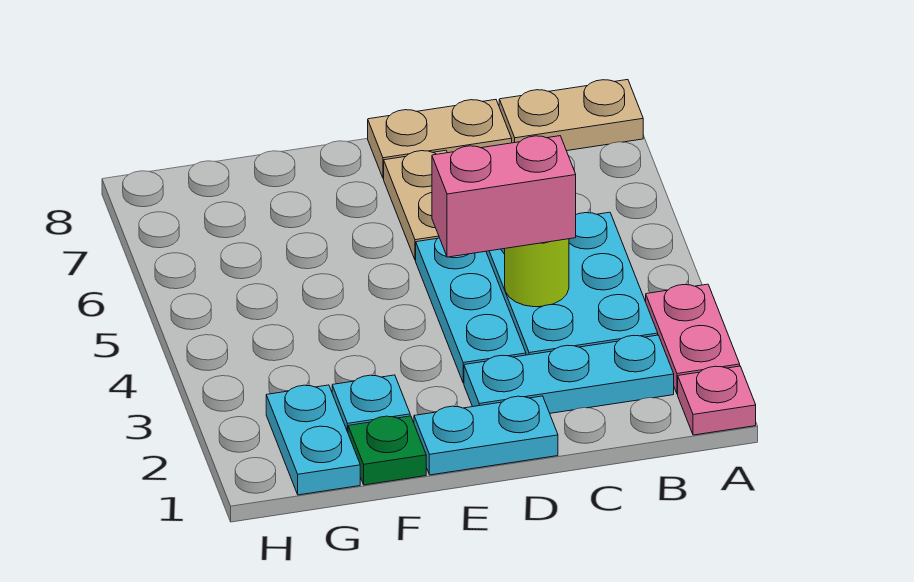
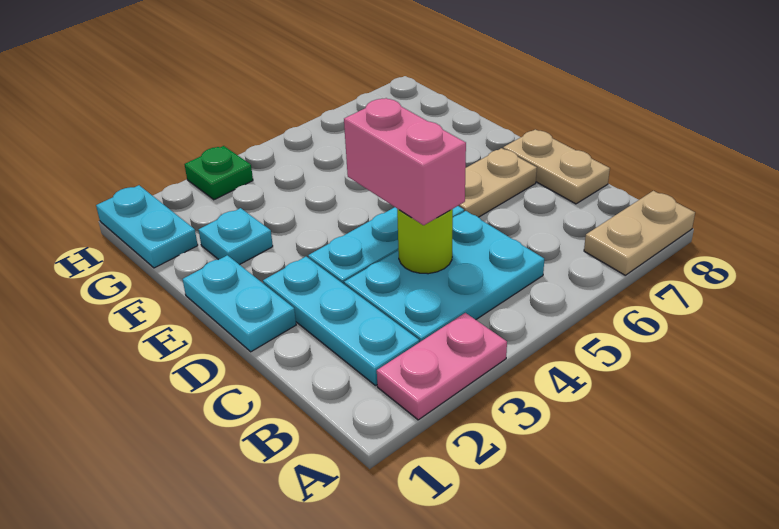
pink 1x1 plate [678,366,756,435] -> none
tan 1x2 plate [499,80,643,151] -> tan 1x2 plate turned to [584,191,695,275]
green 1x1 plate [348,416,426,485] -> green 1x1 plate moved to [184,146,253,200]
cyan 1x2 plate [266,385,360,495] -> cyan 1x2 plate turned to [96,185,198,268]

